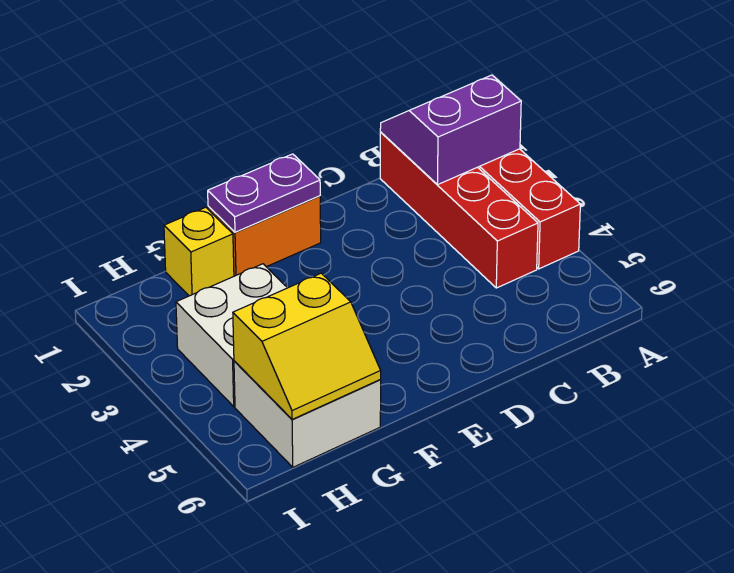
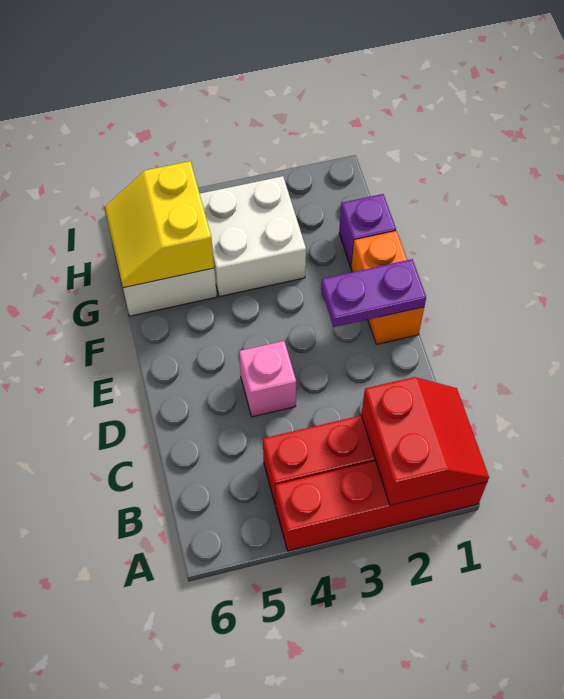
purple 2x2 slope [380,75,521,185] -> red 2x2 slope [361,377,489,506]
none -> pink 1x1 brick [239,341,296,417]
purple 1x2 plate [208,154,320,232] -> purple 1x2 plate turned to [321,259,426,327]
yellow 1x1 brick [164,207,234,296] -> purple 1x1 brick [339,194,396,267]

